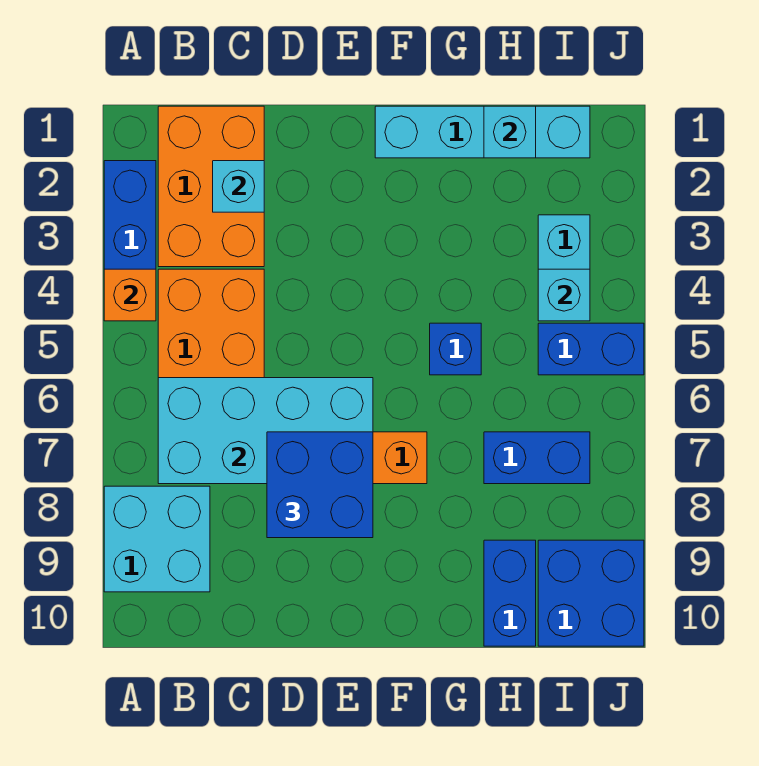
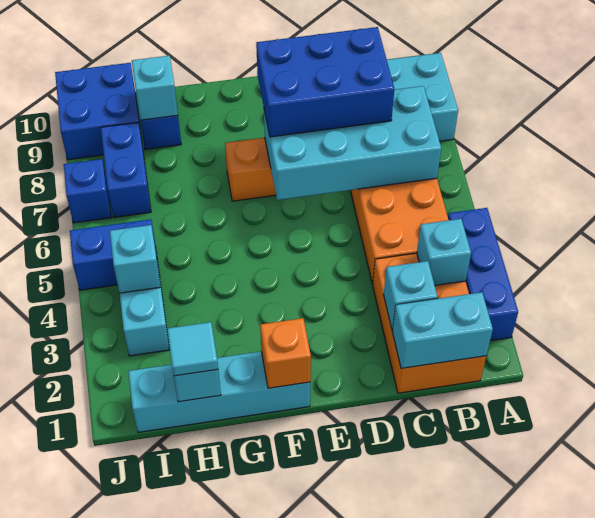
orange 1x1 brick [104,269,156,321] -> orange 1x1 brick moved to [260,318,311,388]
none -> cyan 1x2 brick [392,292,493,368]
none -> cyan 1x1 brick [417,219,471,285]
blue 2x2 brick [267,432,373,538] -> blue 2x3 brick [256,27,394,137]
blue 1x1 brick [430,323,481,375] -> blue 1x1 brick moved to [64,159,111,223]
none -> cyan 1x1 tile [167,322,218,376]
blue 1x2 brick [484,432,590,484] -> blue 1x2 brick turned to [101,122,151,217]
none -> cyan 1x1 brick [132,56,178,120]

